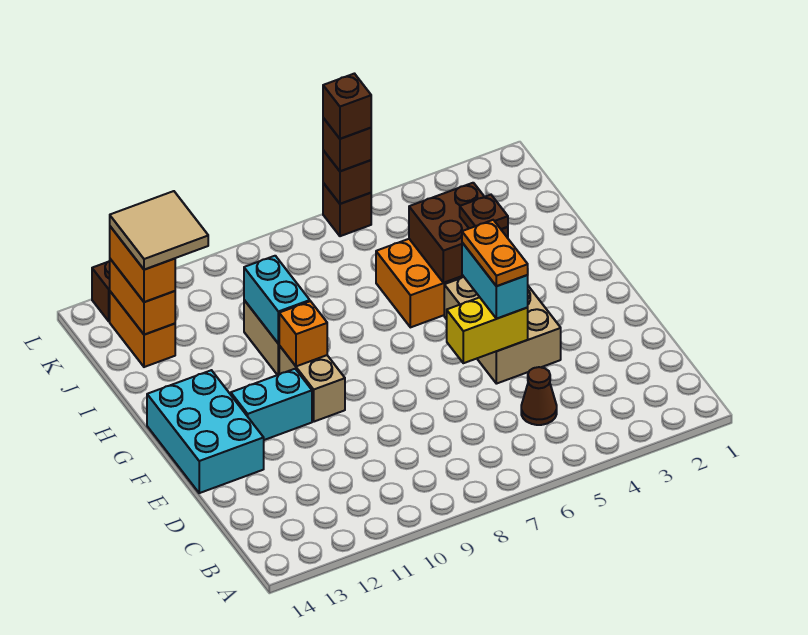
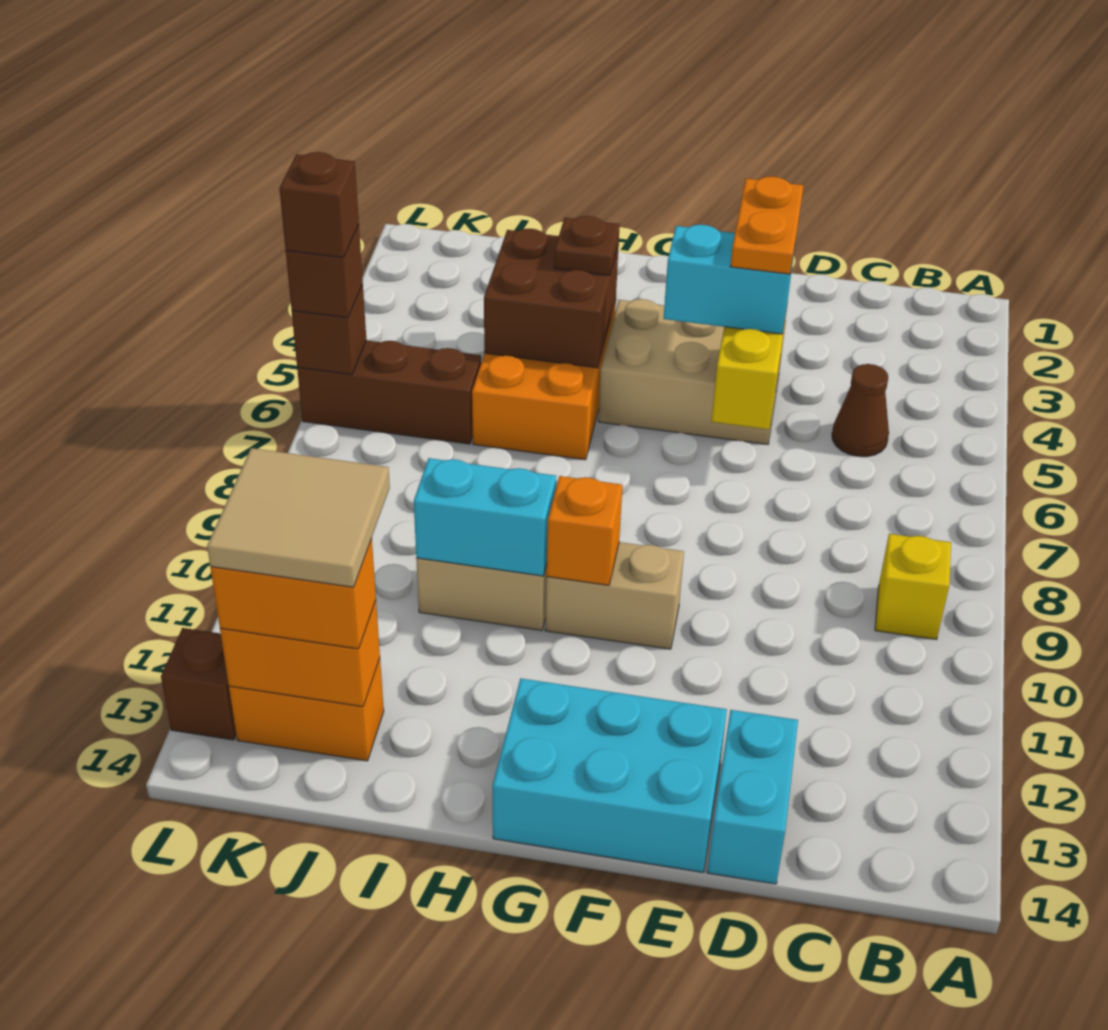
none -> yellow 1x1 brick [875,534,951,640]
orange 1x2 plate [462,220,528,286] -> orange 1x2 plate turned to [730,176,803,274]
cyan 1x2 brick [231,369,312,440] -> cyan 1x2 brick moved to [707,710,798,884]
brown 1x1 brick [323,183,371,236] -> brown 1x3 brick [297,340,481,444]

